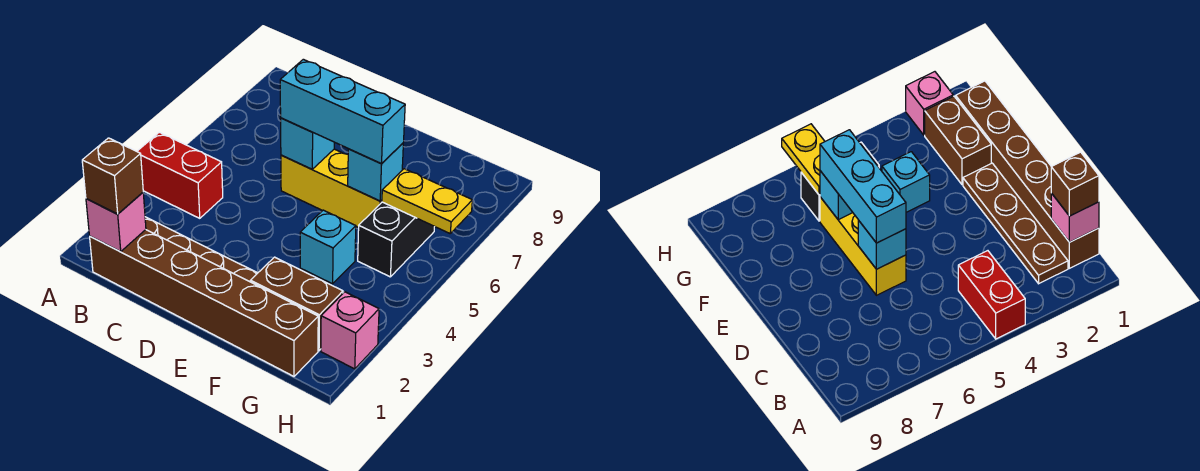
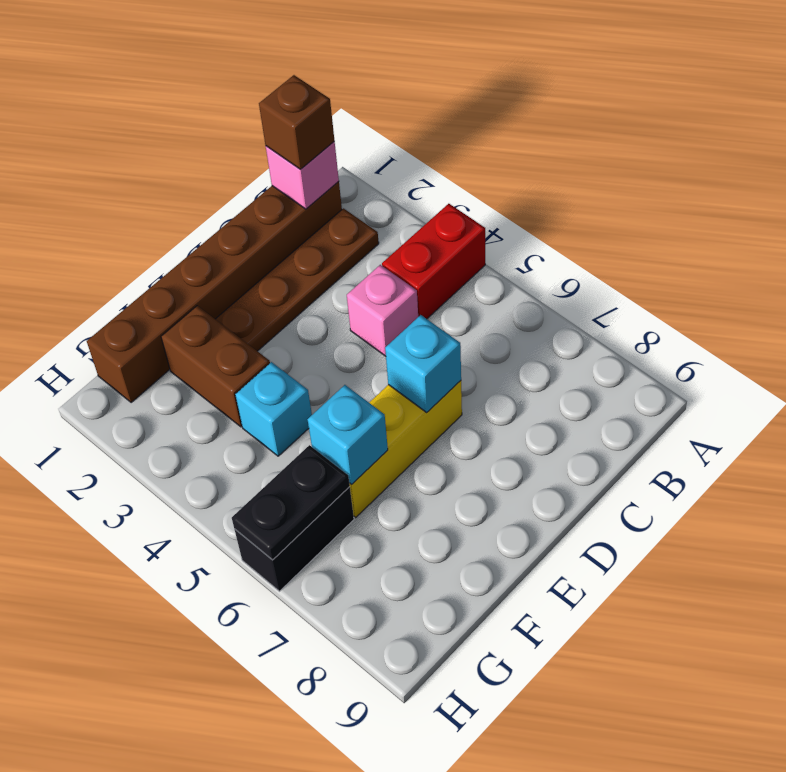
cyan 1x3 brick [280,59,405,164] -> none
brown 1x2 brick [250,257,343,351] -> brown 1x2 brick turned to [161,306,270,427]
black 1x2 brick [358,202,434,277] -> black 1x2 brick turned to [234,487,354,591]
yellow 1x2 plate [382,169,472,233] -> black 1x2 plate [232,445,350,560]
pink 1x1 brick [321,292,379,369] -> pink 1x1 brick moved to [347,265,418,356]

